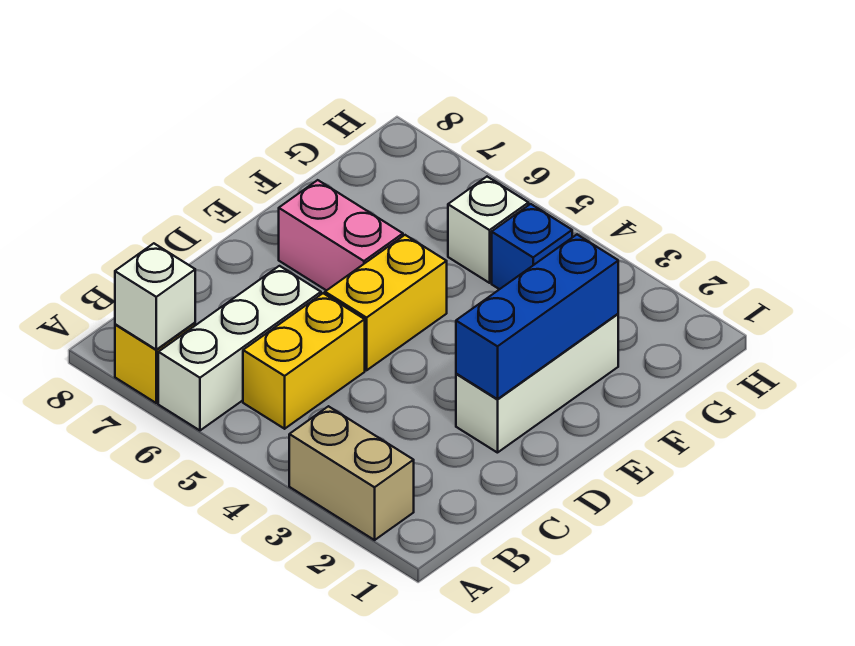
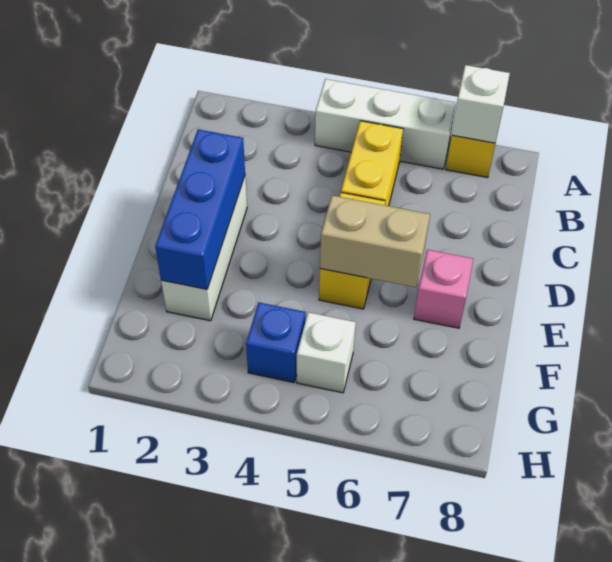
tan 1x2 brick [289,406,414,540] -> tan 1x2 brick moved to [320,195,430,287]
white 1x3 brick [158,266,321,430] -> white 1x3 brick turned to [315,79,456,169]
pink 1x2 brick [279,180,403,291] -> pink 1x1 brick [414,250,473,328]

